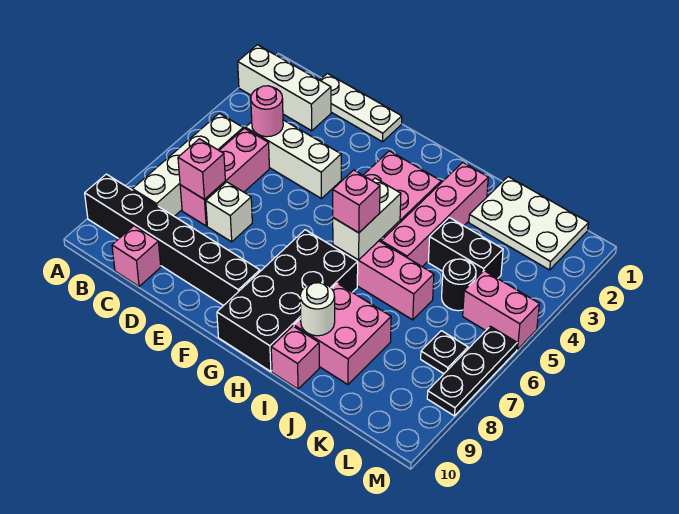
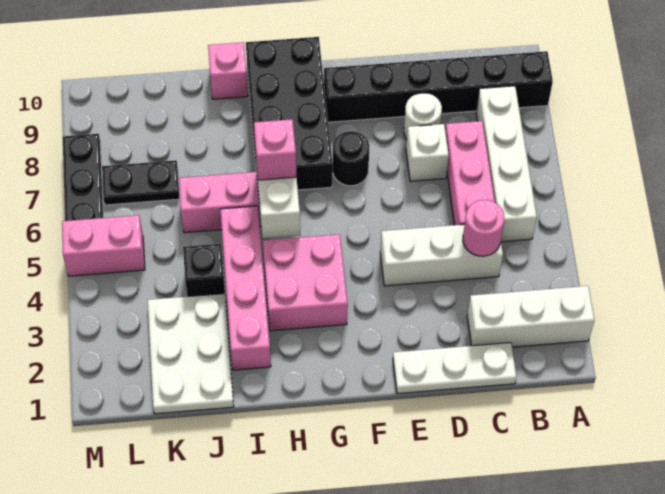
pink 1x1 brick [178,139,225,199] -> none
pink 1x1 brick [112,226,161,286] -> none
pink 2x2 brick [294,283,391,385] -> none
white 1x1 round brick [300,283,335,336] -> white 1x1 round brick moved to [404,93,442,140]
white 2x3 plate [469,177,588,270] -> white 2x3 plate turned to [148,294,234,414]
black 1x2 brick [428,217,503,278] -> black 1x1 brick [183,244,225,297]
black 1x1 round brick [442,259,476,311] -> black 1x1 round brick moved to [333,131,369,186]
black 1x1 plate [421,331,468,374] -> black 1x2 plate [102,160,180,205]

